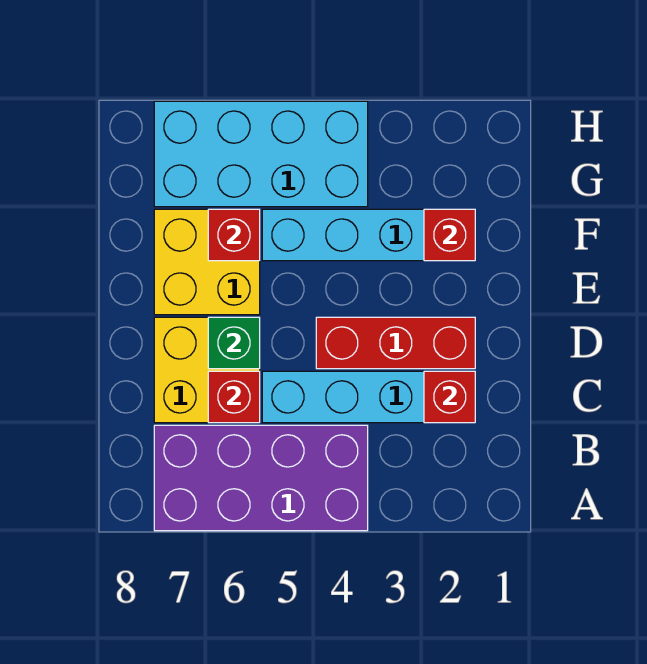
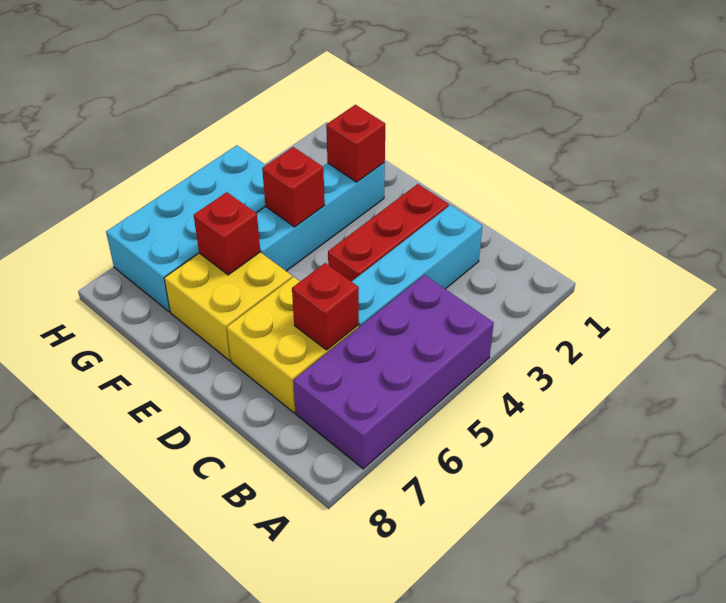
red 1x1 brick [424,371,475,423] -> red 1x1 brick moved to [262,147,325,227]
green 1x1 brick [208,317,260,369] -> none

